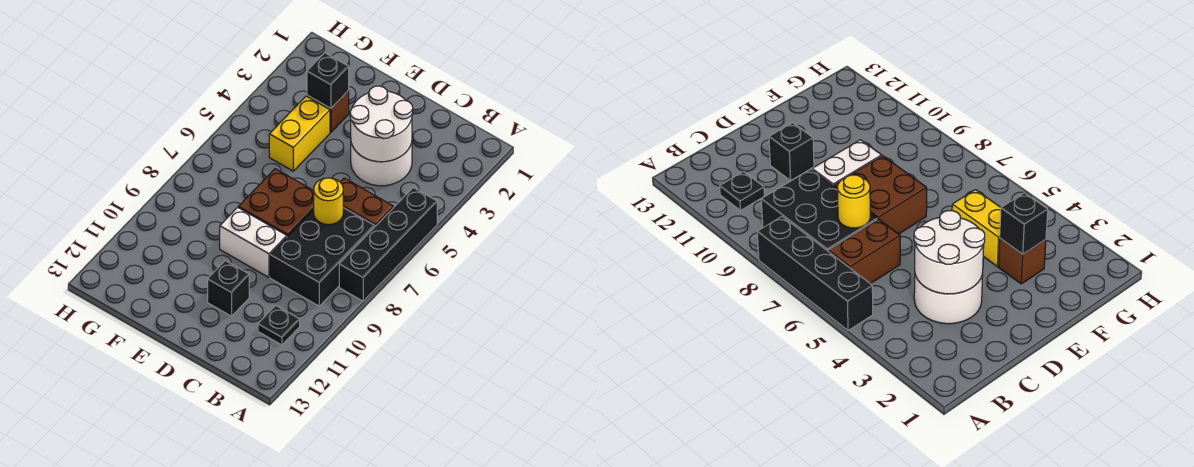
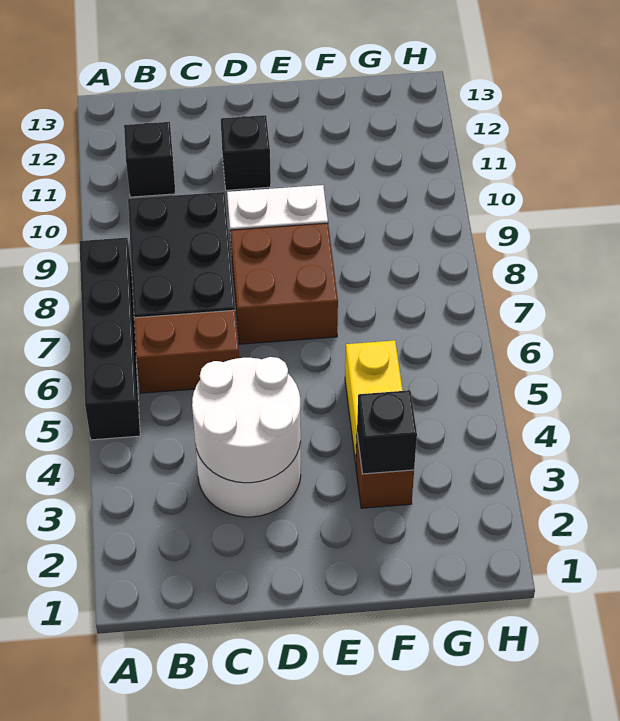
black 1x1 plate [258,306,300,345] -> black 1x1 brick [124,122,176,197]
yellow 1x1 round brick [314,178,343,225] -> none

